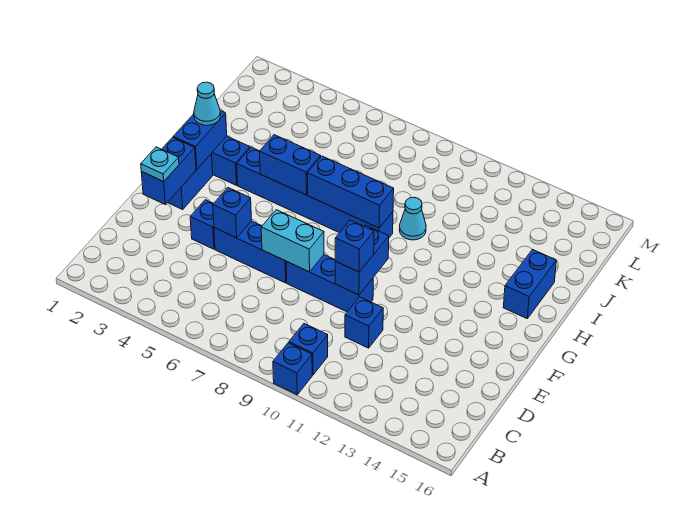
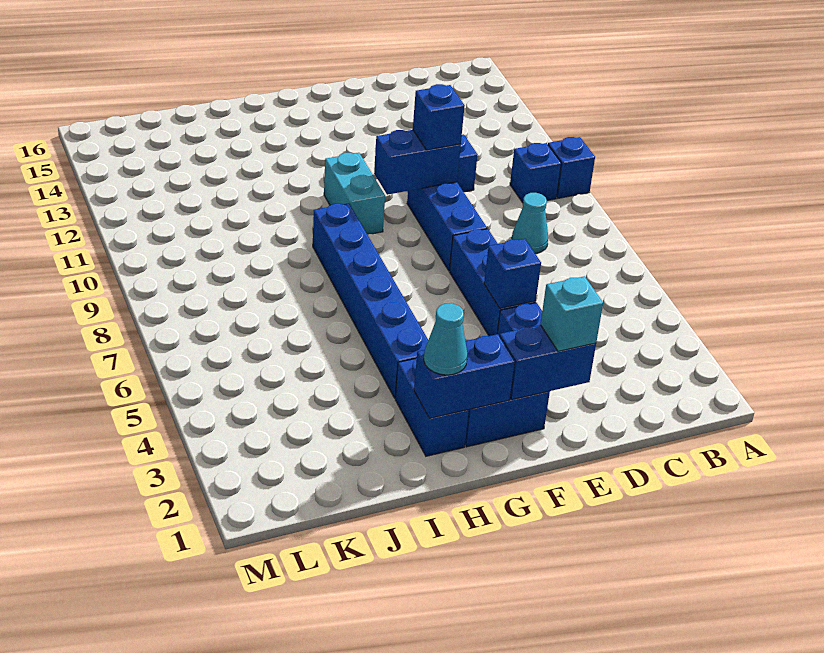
cyan 1x1 plate [141,147,179,182] -> cyan 1x1 brick [540,276,603,351]
cyan 1x2 brick [261,210,324,272] -> cyan 1x2 brick moved to [324,153,385,235]
blue 1x2 brick [259,135,321,195] -> none
blue 1x3 brick [307,156,394,228] -> none
blue 1x2 brick [503,249,556,318] -> none
cyan 1x1 cone [399,197,426,240] -> cyan 1x1 cone moved to [512,193,548,253]

